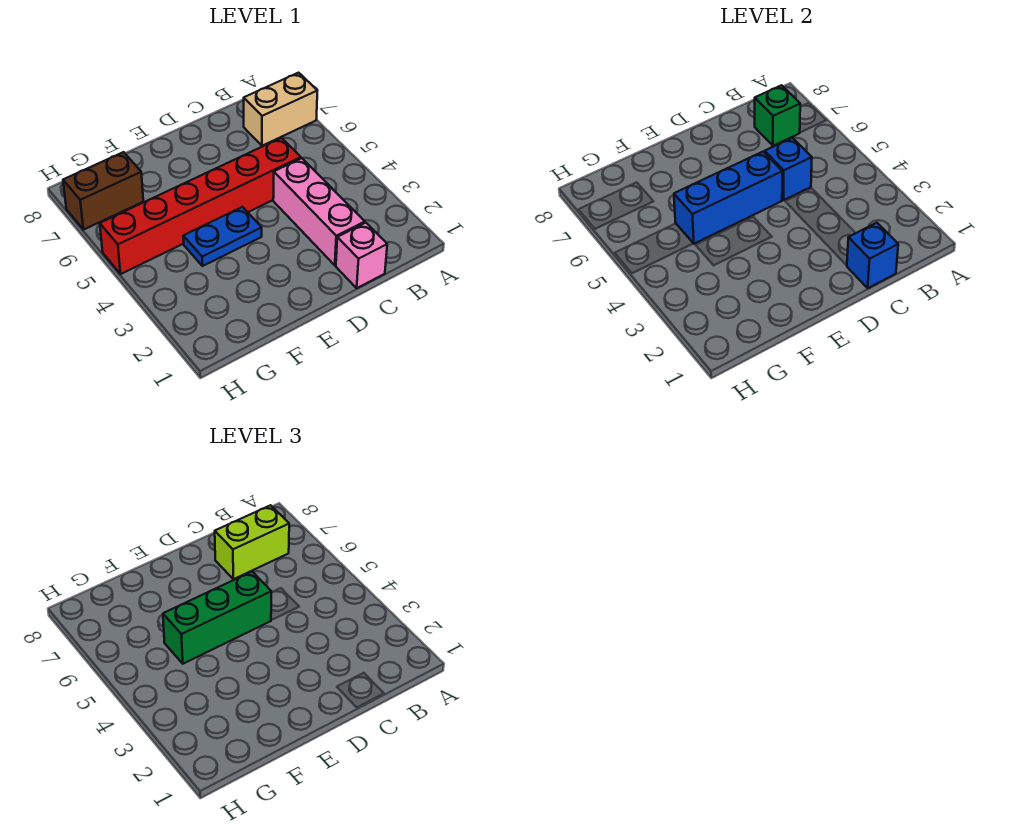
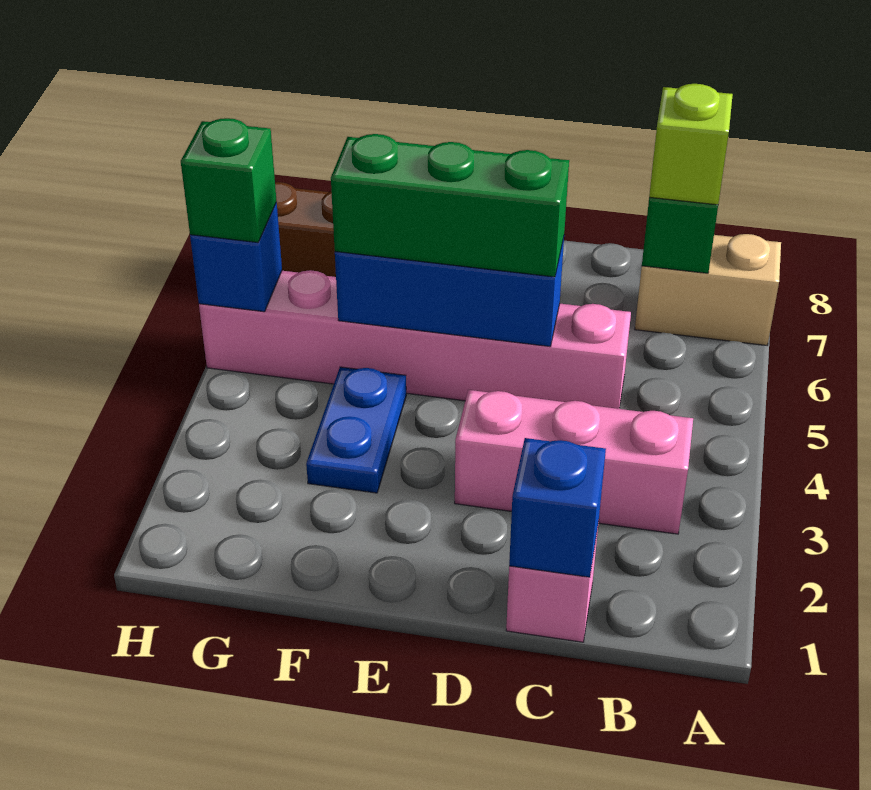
lime 1x2 brick [215,505,289,579] -> lime 1x1 brick [649,84,733,205]
pink 1x3 brick [273,158,365,265] -> pink 1x3 brick turned to [455,390,693,534]
red 1x6 brick [100,138,301,274] -> pink 1x6 brick [199,270,631,409]
blue 1x1 brick [765,138,812,200] -> blue 1x1 brick moved to [190,203,282,312]
blue 1x2 plate [183,207,262,266] -> blue 1x2 plate turned to [306,367,406,493]
none -> green 1x1 brick [181,118,277,242]

